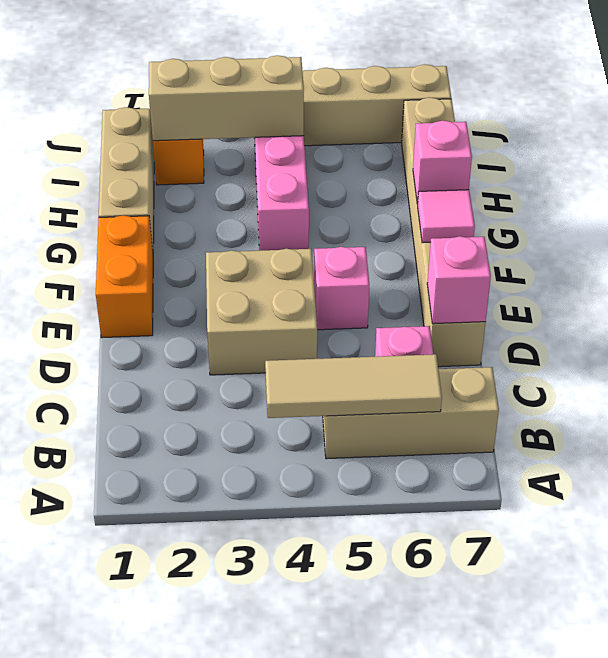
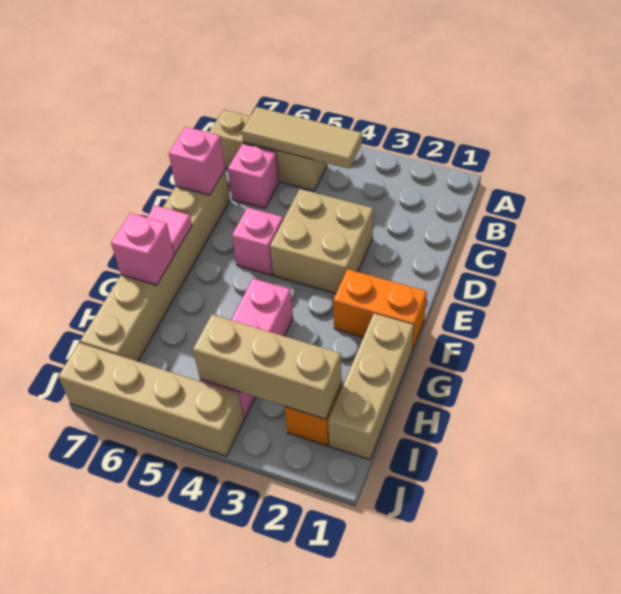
orange 1x2 brick [96,215,153,338] -> orange 1x2 brick turned to [333,269,427,351]

